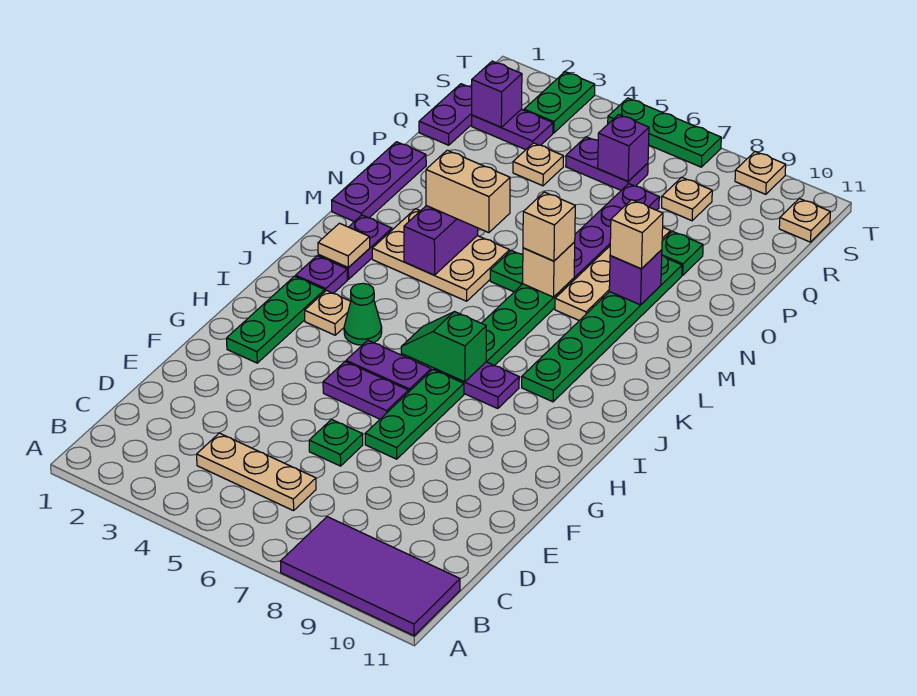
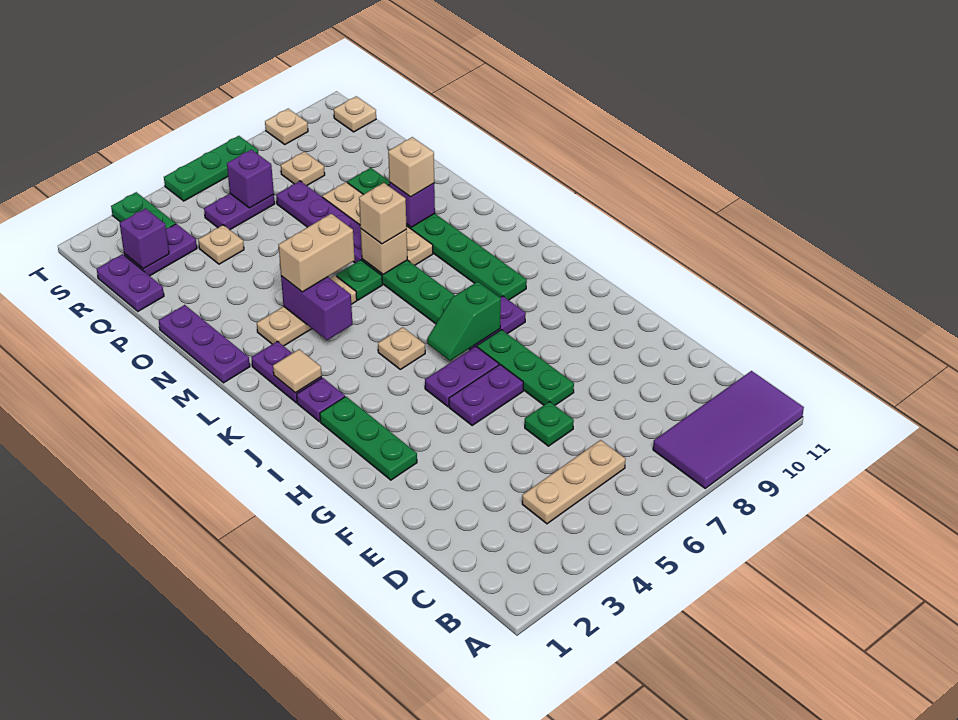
tan 1x1 plate [305,290,351,335] -> tan 1x1 plate moved to [378,327,425,369]
green 1x1 cone [344,283,382,345] -> none
tan 2x3 plate [372,209,510,301] -> tan 1x3 plate [257,276,357,346]

